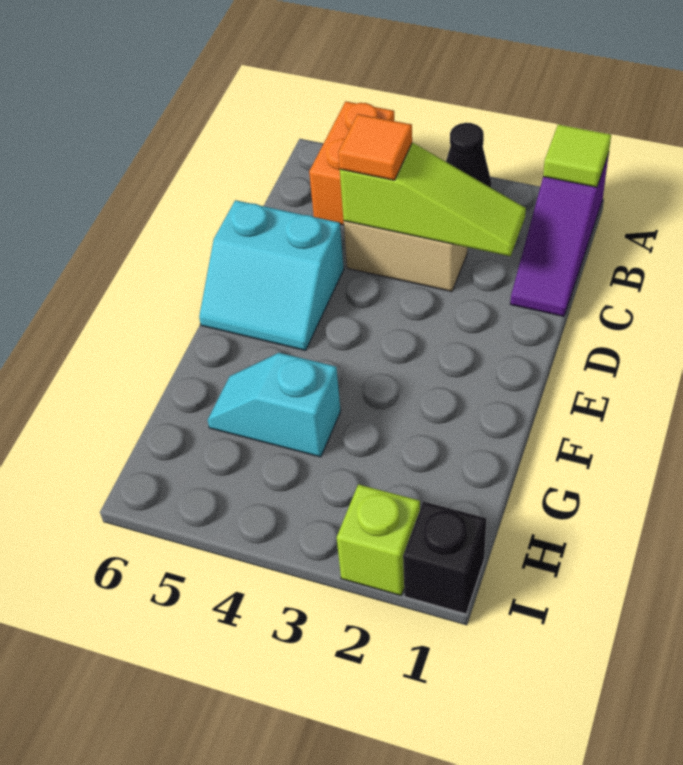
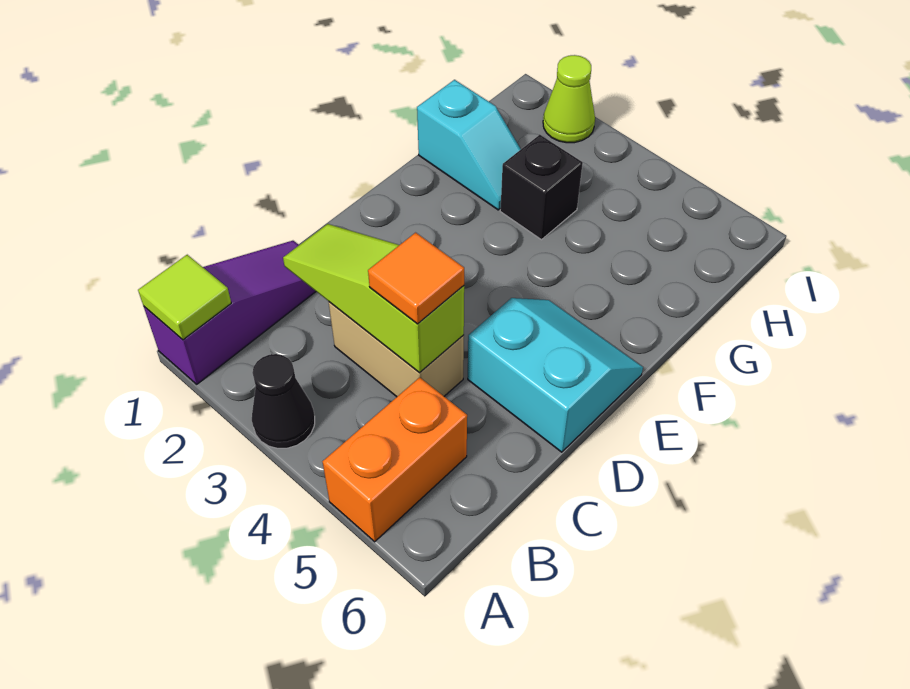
cyan 1x2 slope [207,353,341,457] -> cyan 1x2 slope moved to [417,80,521,210]
black 1x1 brick [403,501,486,614] -> black 1x1 brick moved to [500,135,583,240]
lime 1x1 brick [337,484,420,596] -> lime 1x1 cone [543,55,595,143]

